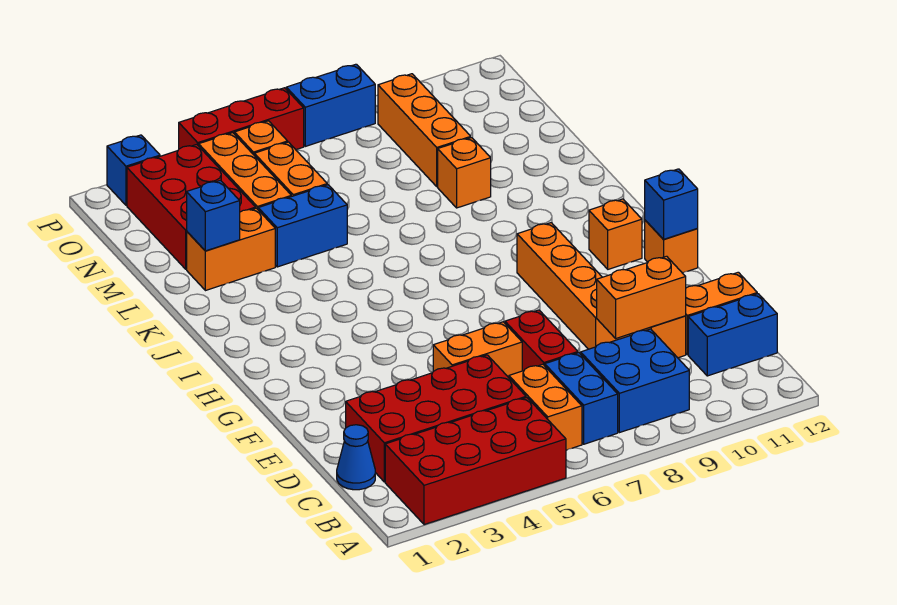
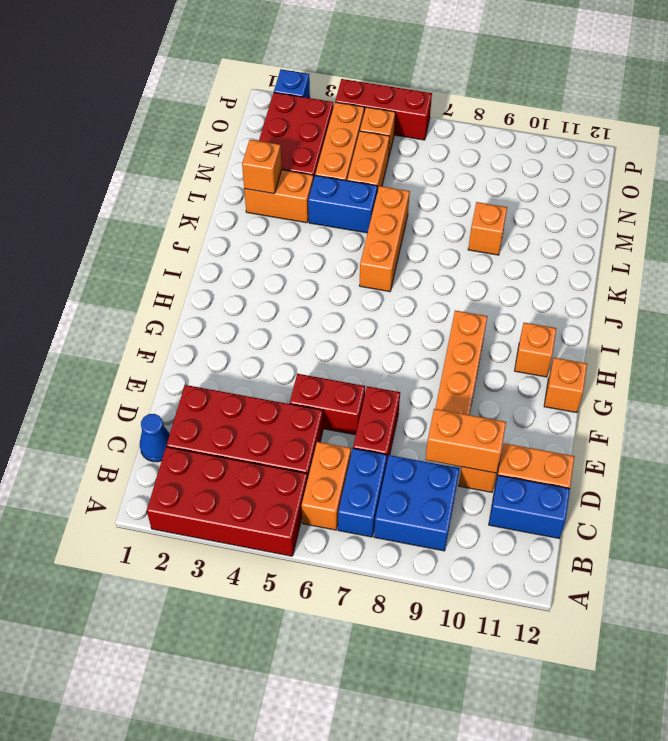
orange 1x2 brick [433,322,522,378] -> red 1x2 brick [290,374,365,435]
blue 1x1 brick [645,169,698,239] -> none
blue 1x1 brick [187,180,240,251] -> orange 1x1 brick [242,140,282,194]
orange 1x3 brick [378,74,471,187] -> orange 1x3 brick moved to [360,186,410,292]
blue 1x2 brick [286,64,375,146] -> none

